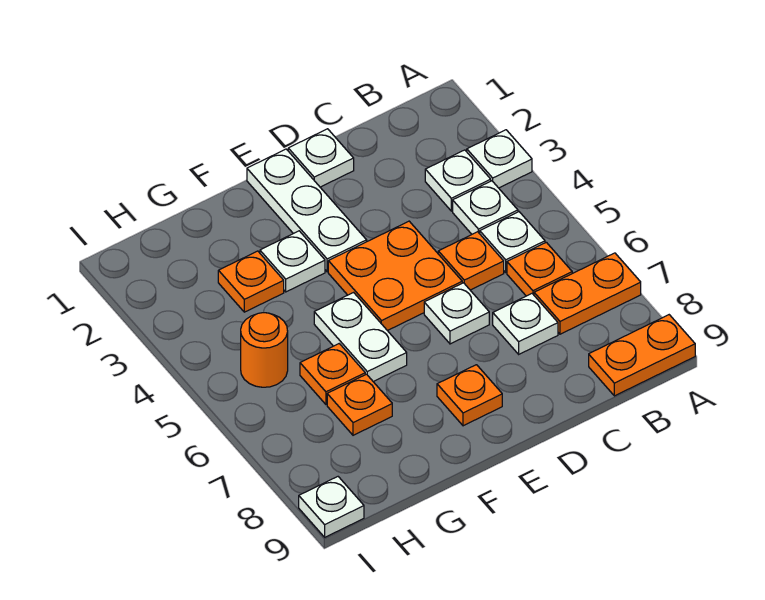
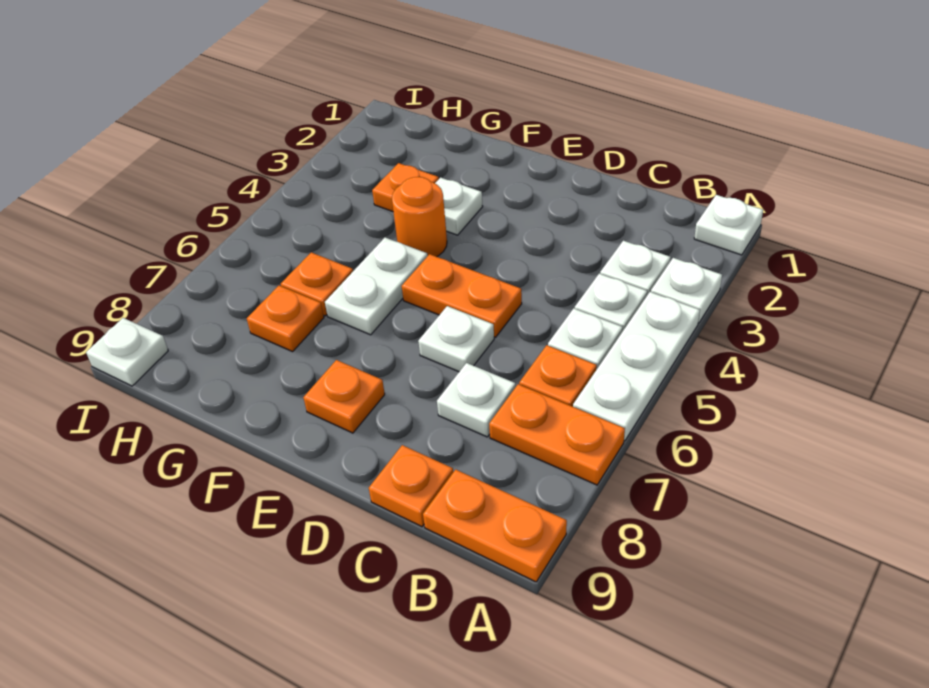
orange 1x1 plate [438,232,504,290] -> orange 1x1 plate moved to [369,445,453,527]
white 1x1 plate [288,129,354,187] -> white 1x1 plate moved to [694,195,763,255]
orange 2x2 plate [328,221,462,331] -> orange 1x2 plate [402,254,522,337]
white 1x3 plate [247,149,367,272] -> white 1x3 plate moved to [573,292,700,441]
orange 1x1 round brick [241,313,288,387] -> orange 1x1 round brick moved to [392,177,447,257]

